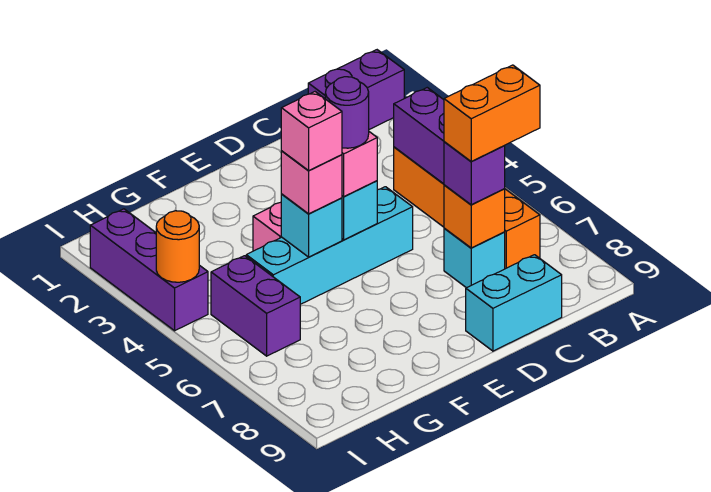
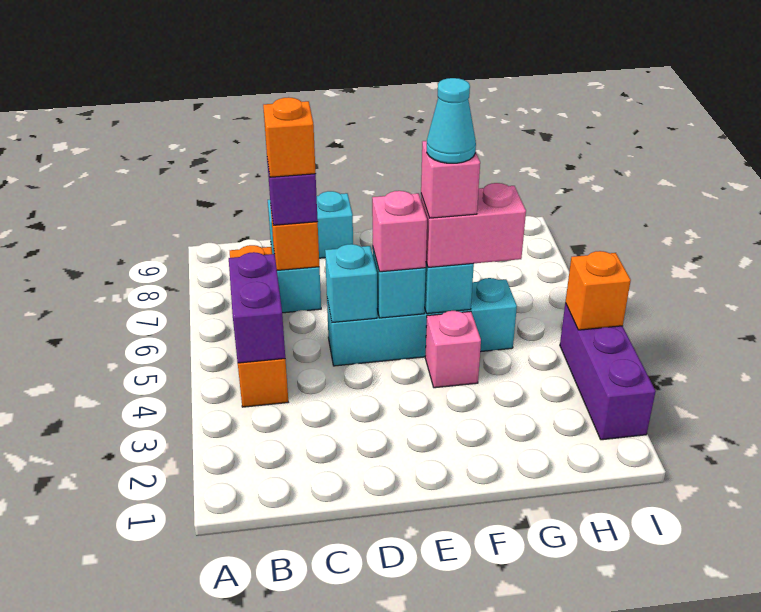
purple 1x2 brick [308,50,404,129] -> none
orange 1x2 brick [444,65,540,162] -> orange 1x1 brick [263,97,316,177]
none -> cyan 1x1 brick [325,244,377,322]
purple 1x1 round brick [325,77,369,148] -> none
pink 1x1 brick [281,151,342,214] -> pink 1x2 brick [421,183,526,267]
none -> cyan 1x1 cone [427,78,476,163]
purple 1x2 brick [211,256,300,356] -> none
orange 1x1 round brick [156,211,199,282] -> orange 1x1 brick [565,251,631,330]

